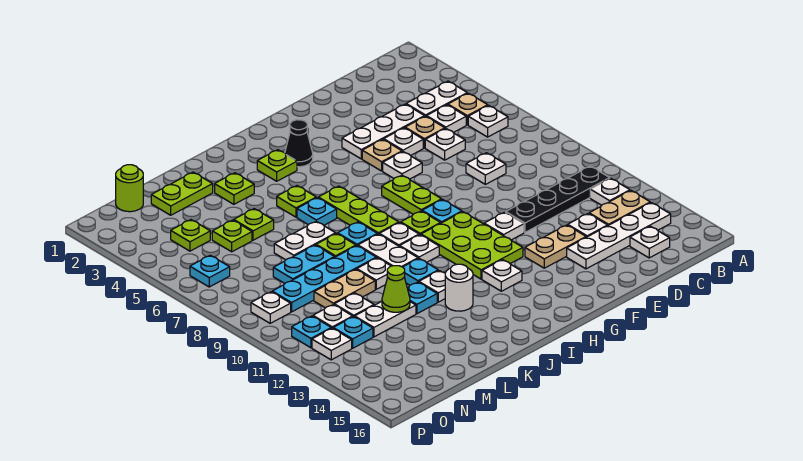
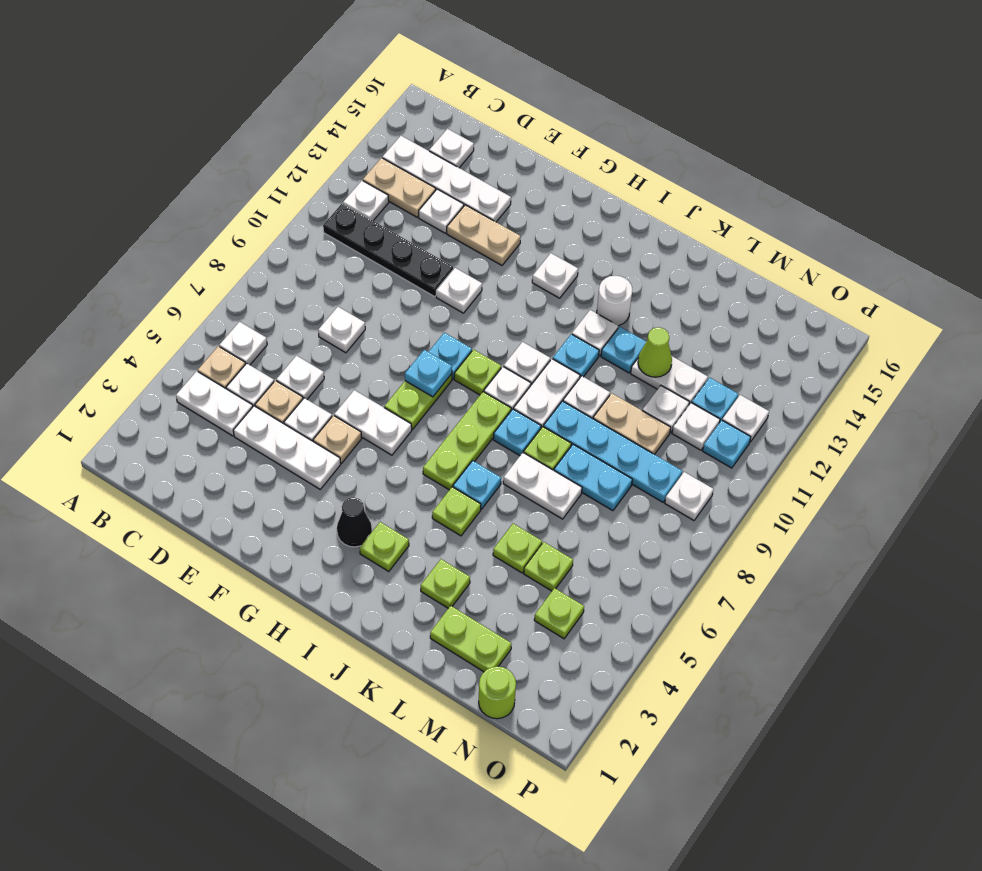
white 1x1 plate [383,152,422,179] -> white 1x2 plate [334,390,412,455]
lime 2x3 plate [421,212,523,279] -> none
cyan 1x1 plate [190,255,230,287] -> cyan 1x1 plate moved to [405,350,452,397]

